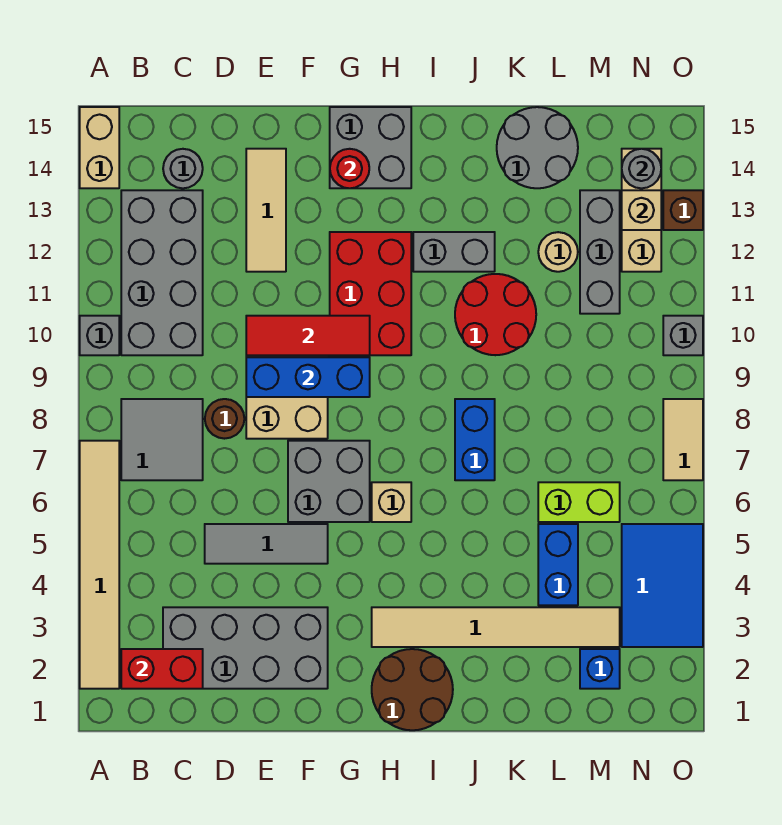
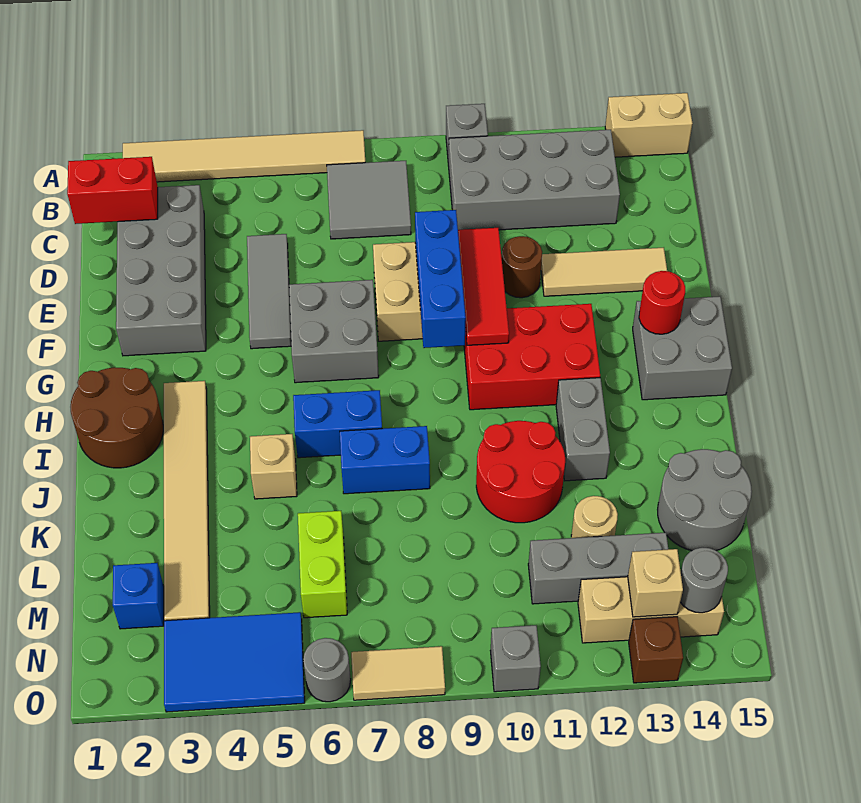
red 1x2 brick [121,649,203,689] -> red 1x2 brick turned to [67,157,158,224]
grey 1x1 round brick [163,149,203,188] -> grey 1x1 round brick moved to [303,638,351,702]
brown 1x1 round brick [205,399,244,439] -> brown 1x1 round brick moved to [502,236,542,298]
tan 1x1 brick [372,482,411,522] -> tan 1x1 brick moved to [250,434,297,499]
blue 1x2 brick [538,524,578,605] -> blue 1x2 brick moved to [293,390,382,458]

